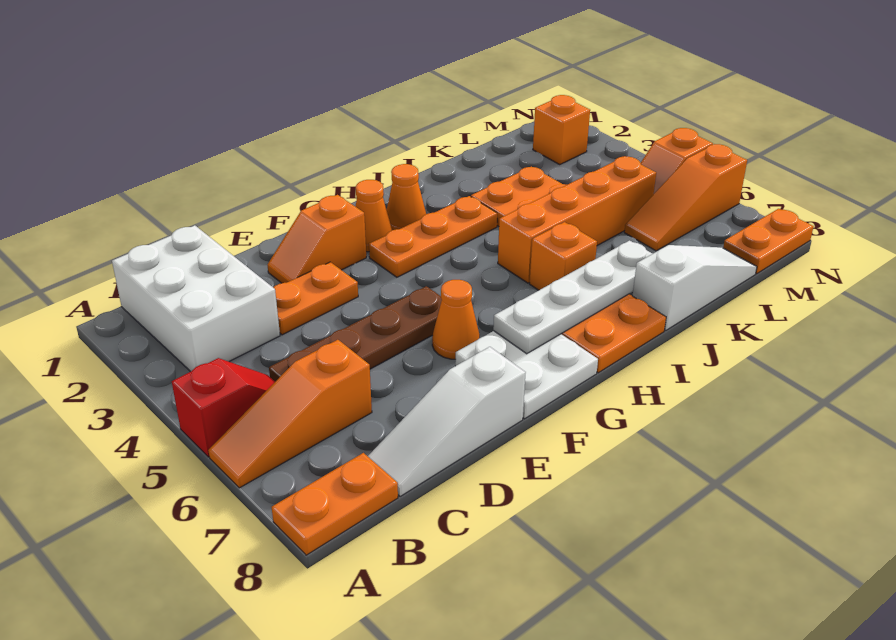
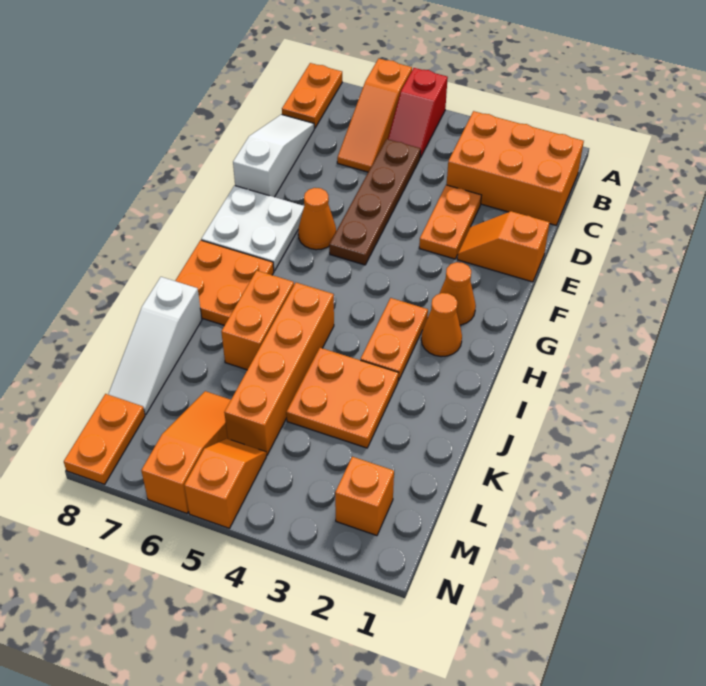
orange 1x3 slope [208,340,372,488] -> orange 1x3 slope turned to [337,59,412,172]
white 2x3 brick [112,225,280,372] -> orange 2x3 brick [447,111,584,225]
orange 1x2 slope [267,195,366,283] -> orange 1x2 slope turned to [457,211,550,282]
orange 1x3 plate [369,196,497,277] -> orange 1x2 plate [361,298,428,381]
white 1x4 plate [493,241,652,354] -> none
orange 1x1 brick [530,222,597,290] -> orange 1x2 brick [221,270,294,370]

